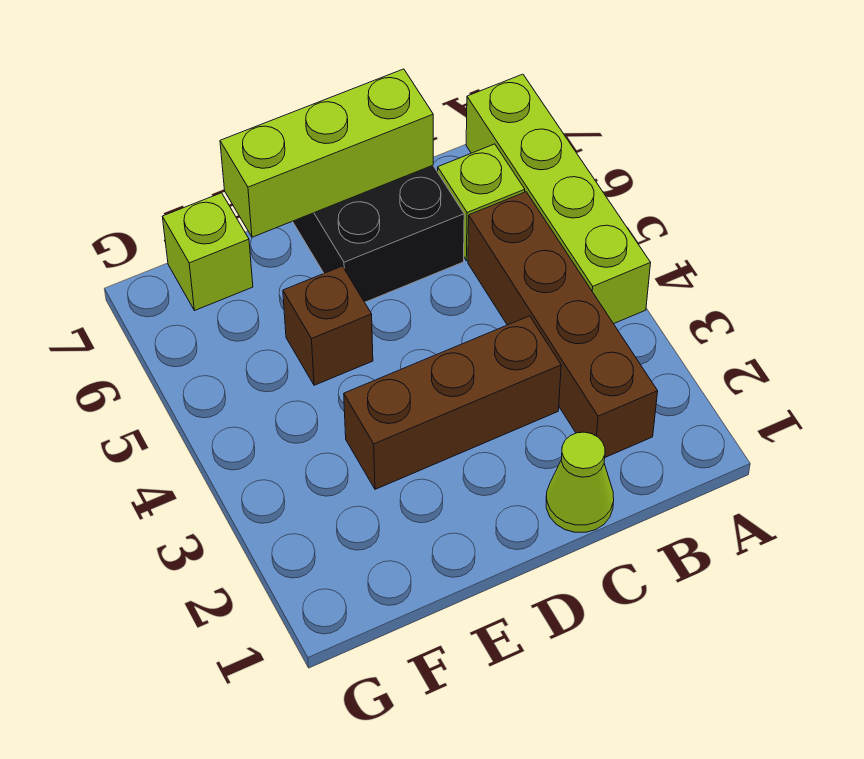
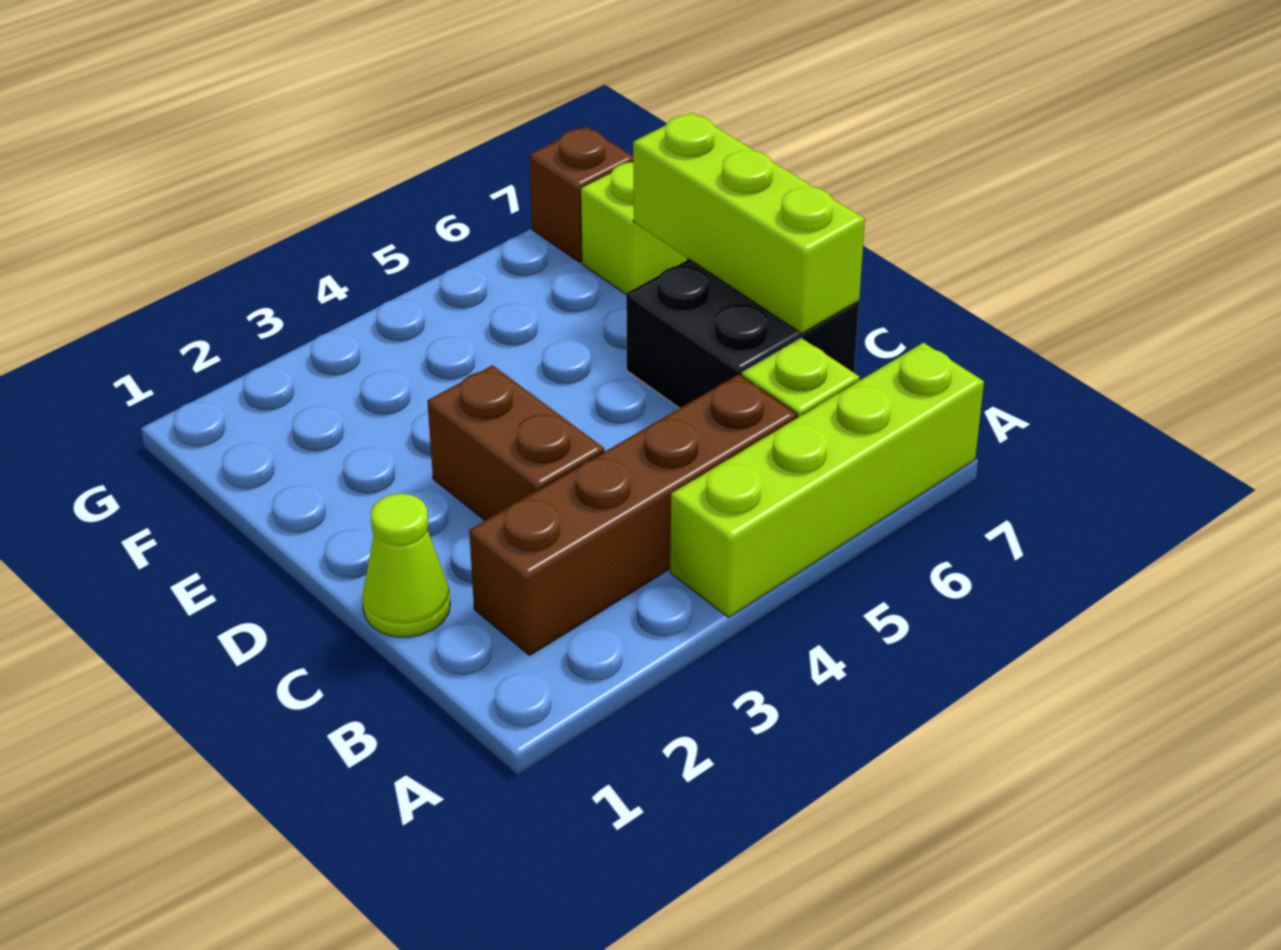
brown 1x3 brick [344,316,561,489] -> brown 1x2 brick [427,365,604,520]
brown 1x1 brick [283,266,373,385] -> brown 1x1 brick moved to [529,126,633,262]

